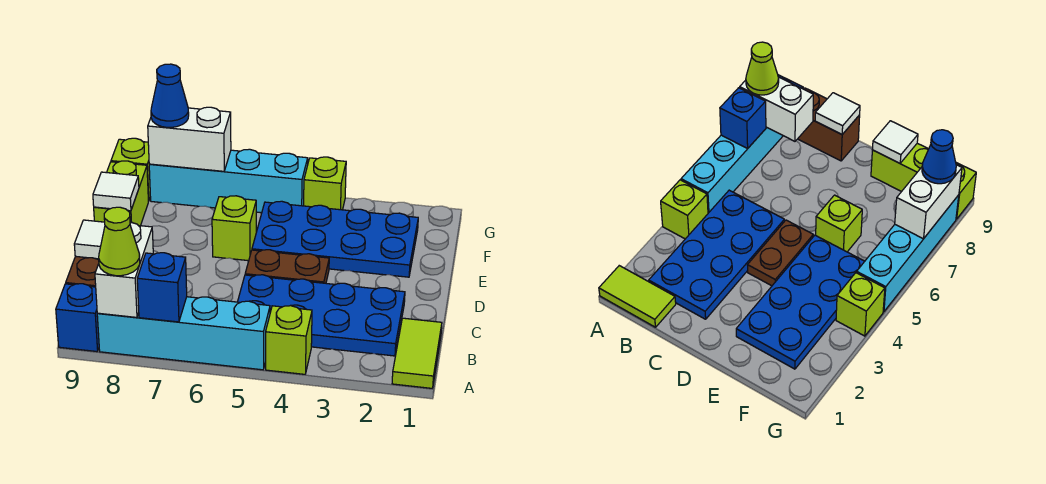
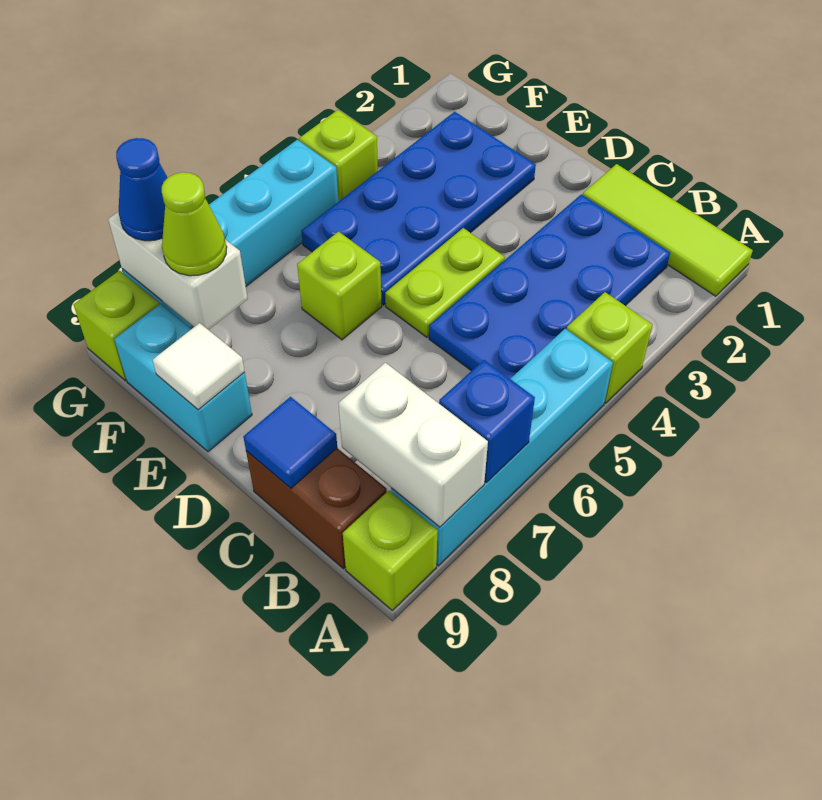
lime 1x2 tile [392,318,442,388] -> lime 1x3 tile [583,164,753,296]
lime 1x1 cone [99,207,140,276] -> lime 1x1 cone moved to [162,172,227,276]
blue 1x1 brick [56,284,99,351] -> lime 1x1 brick [343,491,438,610]
white 1x1 tile [74,220,105,259] -> blue 1x1 tile [243,397,337,488]
brown 1x2 plate [245,250,329,283] -> lime 1x2 plate [385,228,505,337]
lime 1x2 brick [94,161,148,226] -> cyan 1x2 brick [114,304,252,452]
white 1x2 brick [148,107,231,171] -> white 1x2 brick turned to [108,212,248,330]

